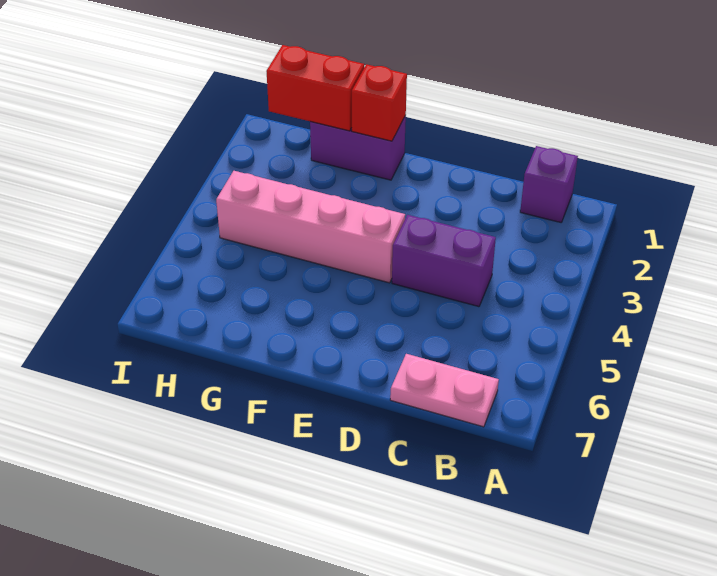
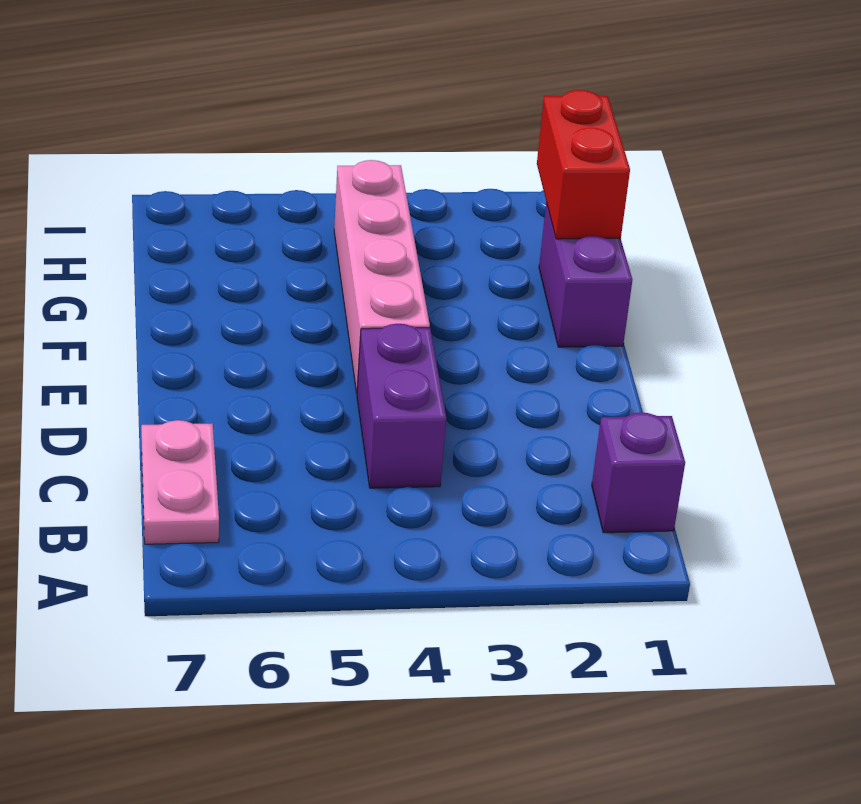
red 1x1 brick [352,64,407,141] -> none

